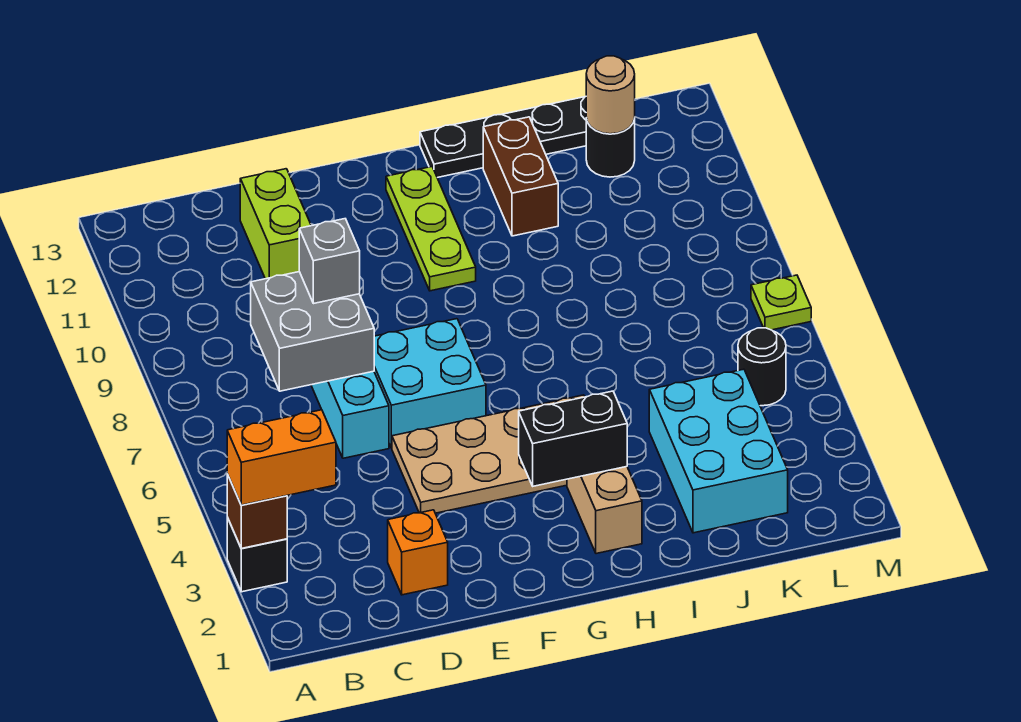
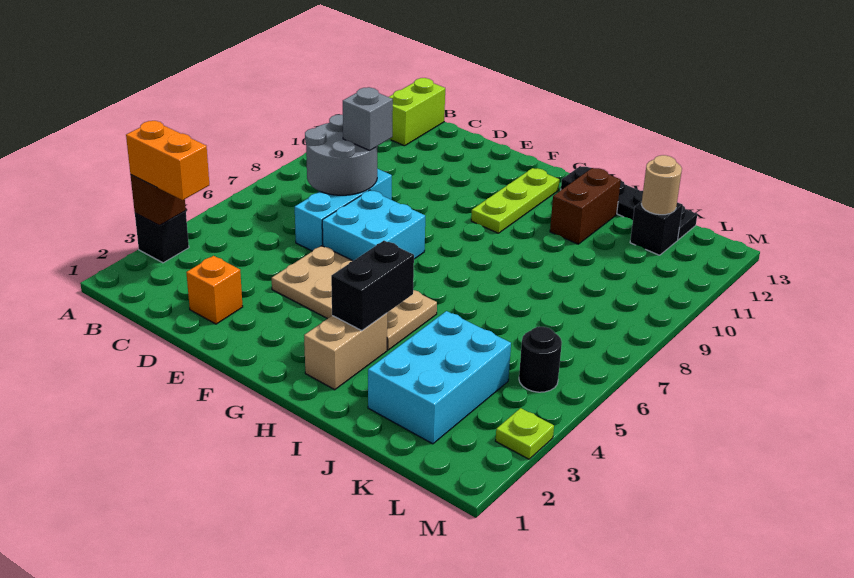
grey 2x2 brick [251,272,374,391] -> grey 2x2 round brick [305,115,378,195]
lime 1x2 brick [240,169,311,279] -> lime 1x2 brick moved to [389,78,445,146]
black 1x2 brick [519,391,627,486] -> black 1x2 brick turned to [331,241,414,331]
black 1x1 round brick [586,118,635,177] -> black 1x1 brick [630,201,683,255]
lime 1x1 plate [751,275,811,330] -> lime 1x1 plate moved to [496,408,554,459]

